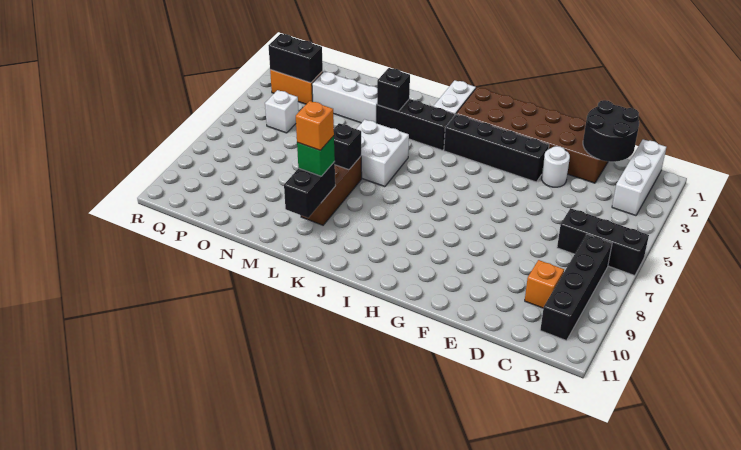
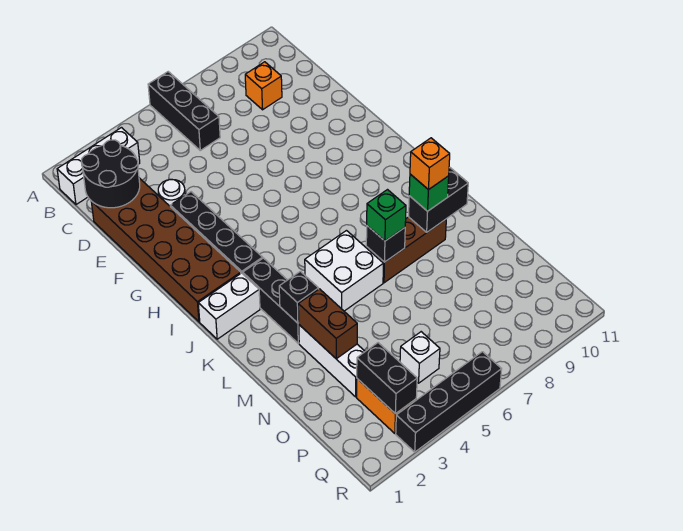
black 1x4 brick [540,234,612,341] -> black 1x4 brick moved to [396,352,502,452]
none -> green 1x1 brick [367,190,406,241]
none -> brown 1x2 brick [298,289,357,359]

